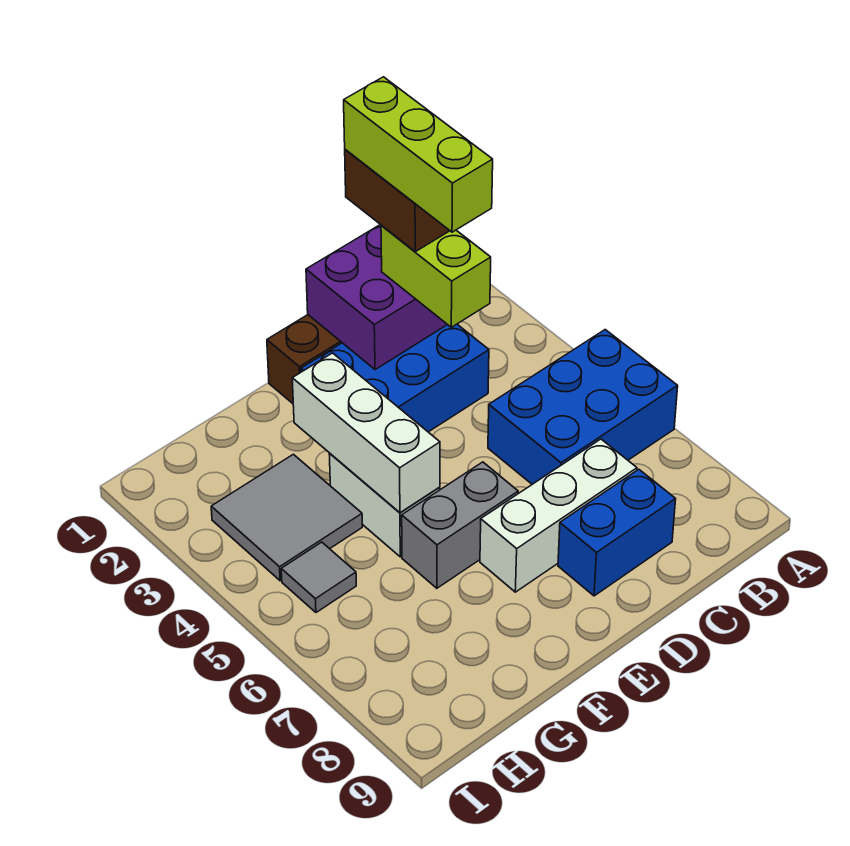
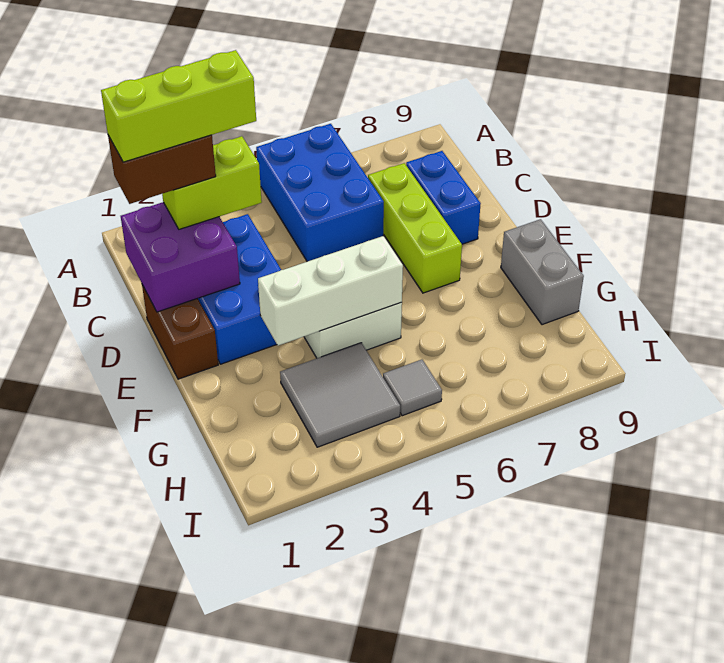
white 1x3 brick [480,439,637,592] -> lime 1x3 brick [368,163,462,293]
grey 1x2 brick [402,462,518,588] -> grey 1x2 brick moved to [501,219,584,325]

